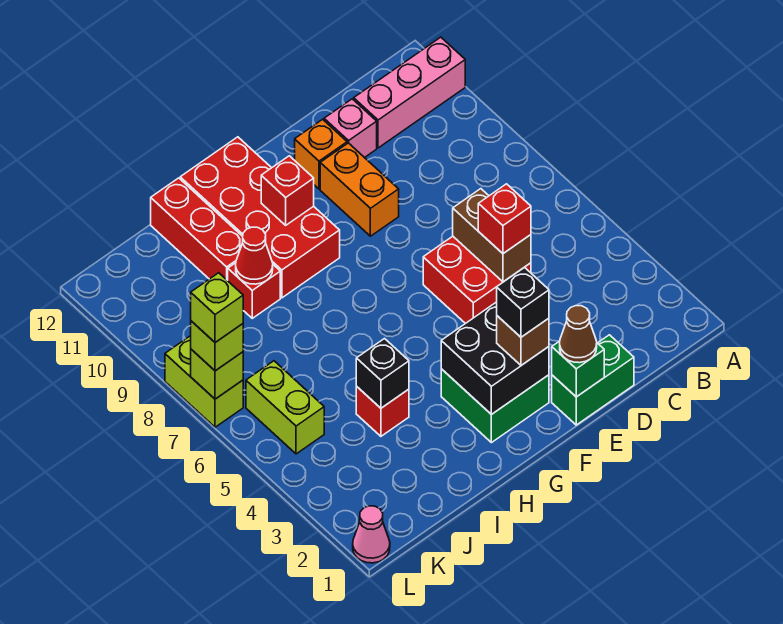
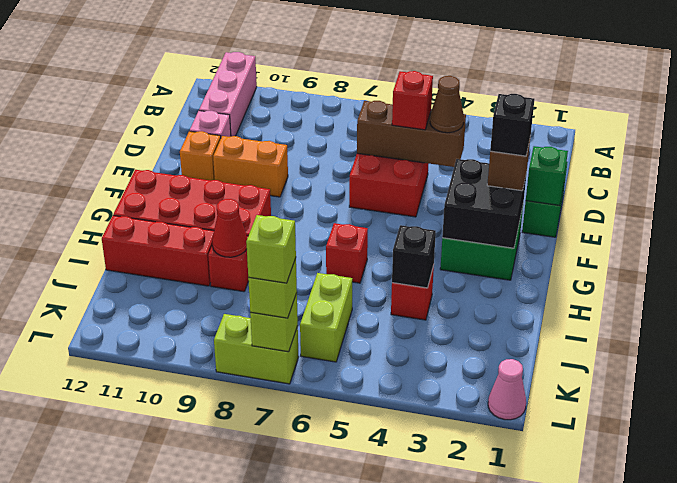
brown 1x2 brick [453,189,531,282] -> brown 1x3 brick [357,101,466,167]
brown 1x1 cone [560,306,597,363] -> brown 1x1 cone moved to [430,76,464,133]
red 1x1 brick [261,156,314,225] -> red 1x1 brick moved to [326,223,368,283]
lime 1x2 brick [246,361,324,454] -> lime 1x2 brick turned to [300,273,352,362]

